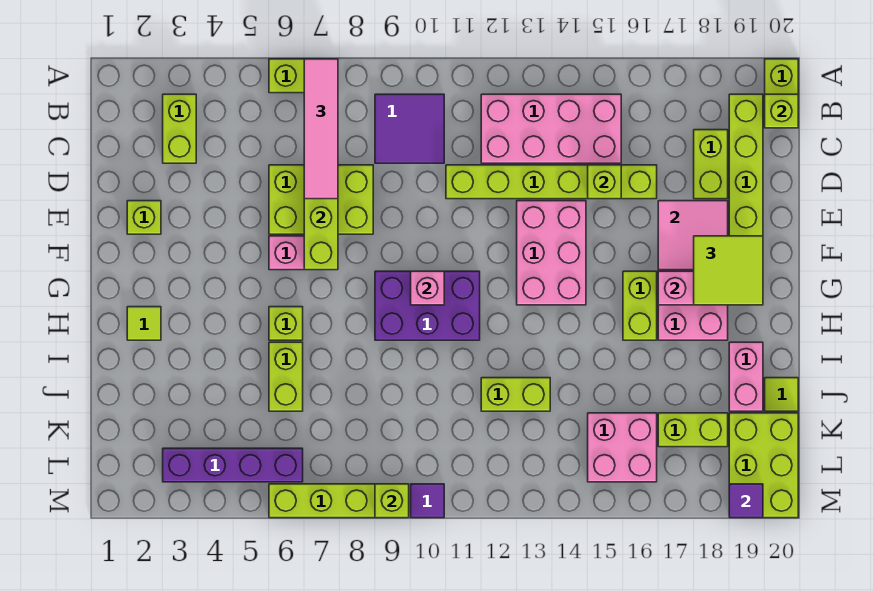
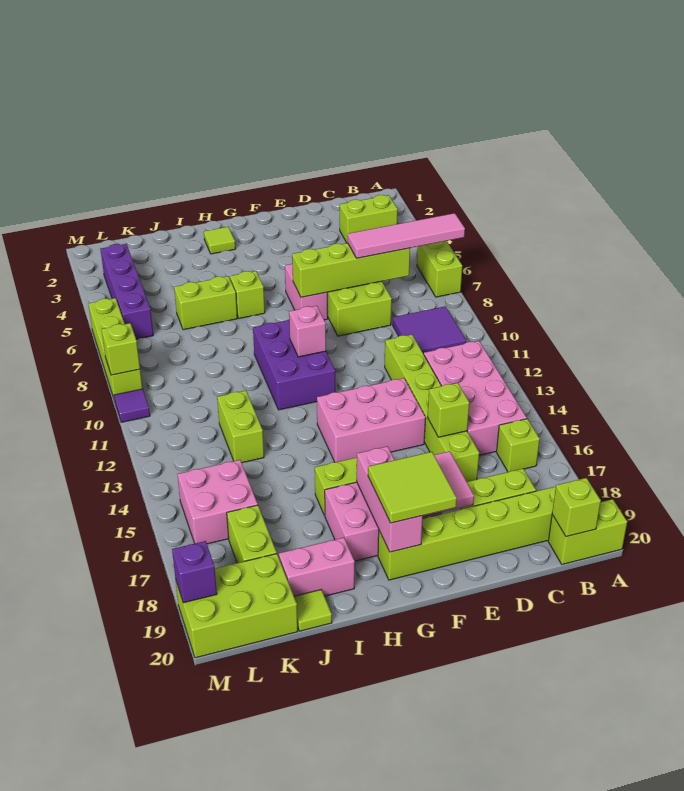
lime 1x1 brick [127,201,161,234] -> lime 1x1 brick moved to [497,419,540,472]
purple 1x1 tile [729,484,763,518] -> purple 1x1 brick [172,541,217,603]

